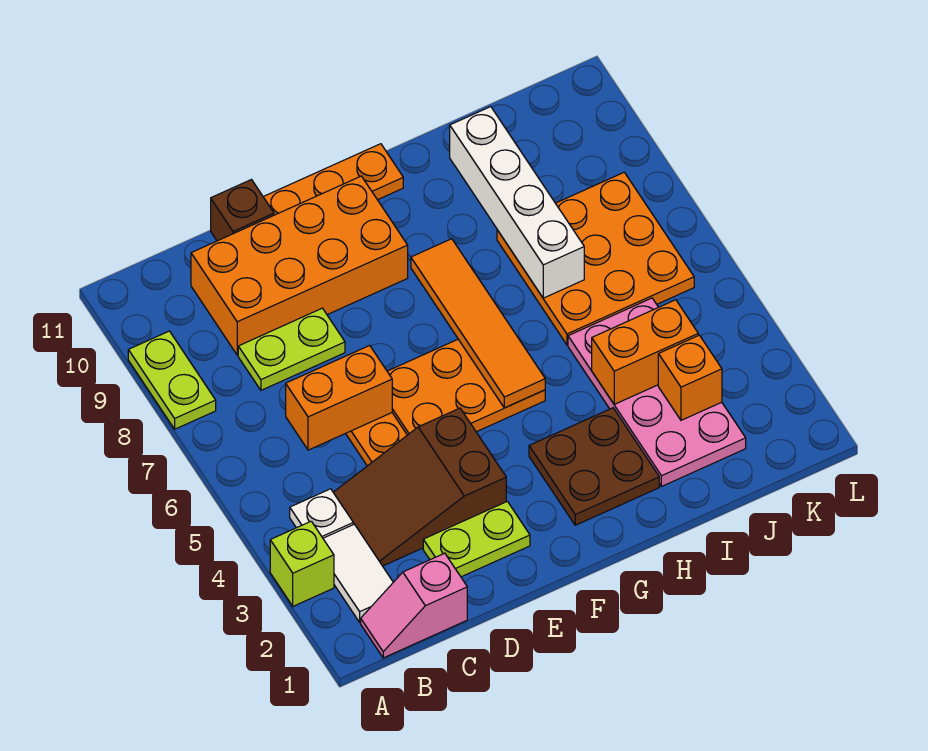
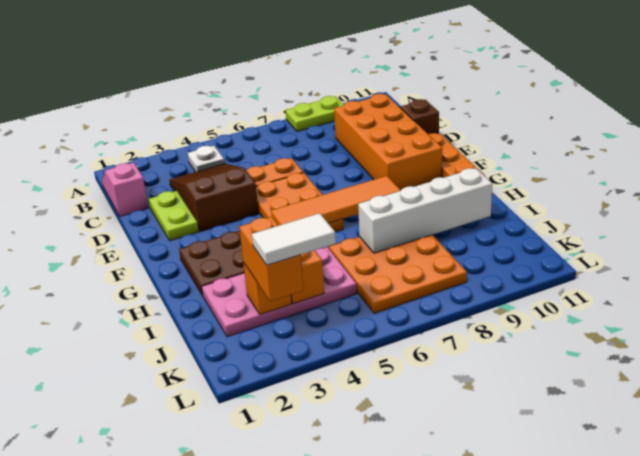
lime 1x1 brick [270,521,334,606] -> none
white 1x2 tile [323,524,393,622] -> white 1x2 tile moved to [252,213,336,265]
orange 1x2 brick [286,345,392,450] -> orange 1x2 brick moved to [239,217,303,301]
lime 1x2 plate [238,308,345,390] -> none

